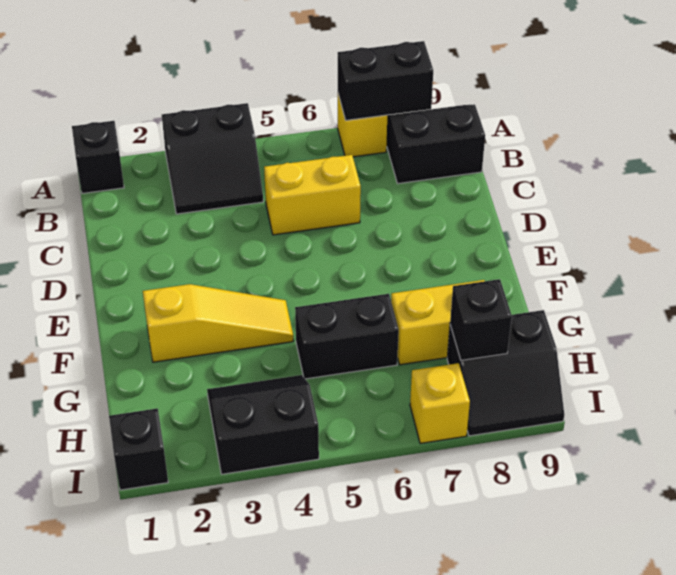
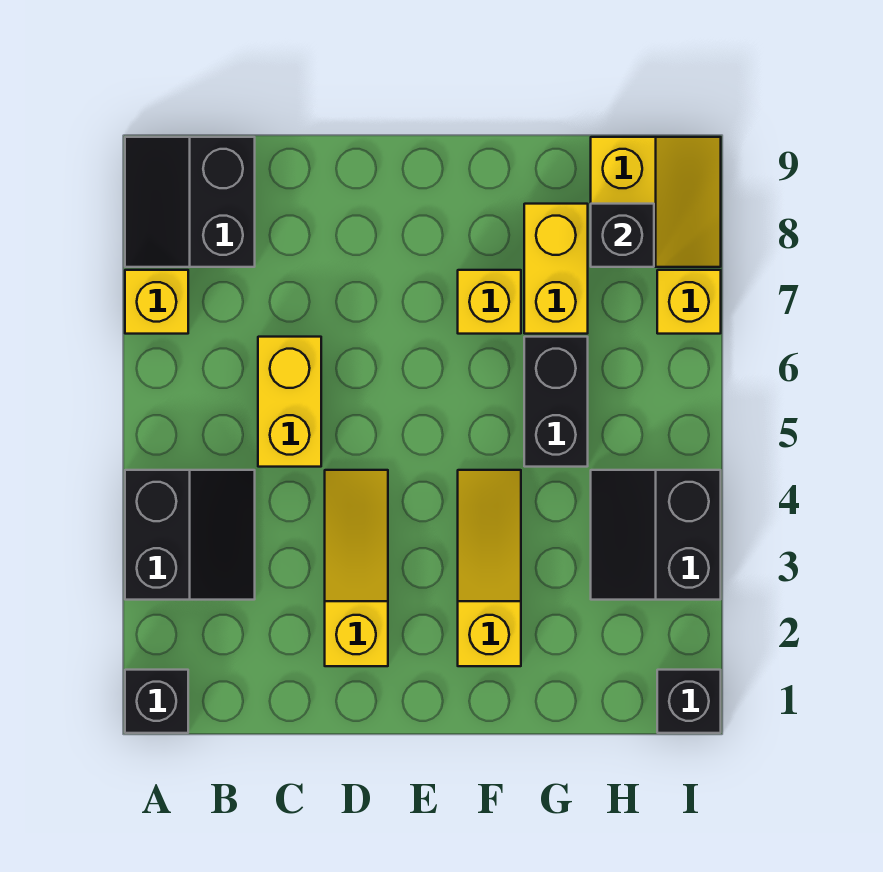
black 1x2 brick [338,41,433,120] -> none
none -> yellow 1x3 slope [325,470,388,666]
none -> yellow 1x1 brick [458,270,521,334]
black 2x2 slope [447,310,564,436] -> yellow 2x2 slope [591,137,721,267]

